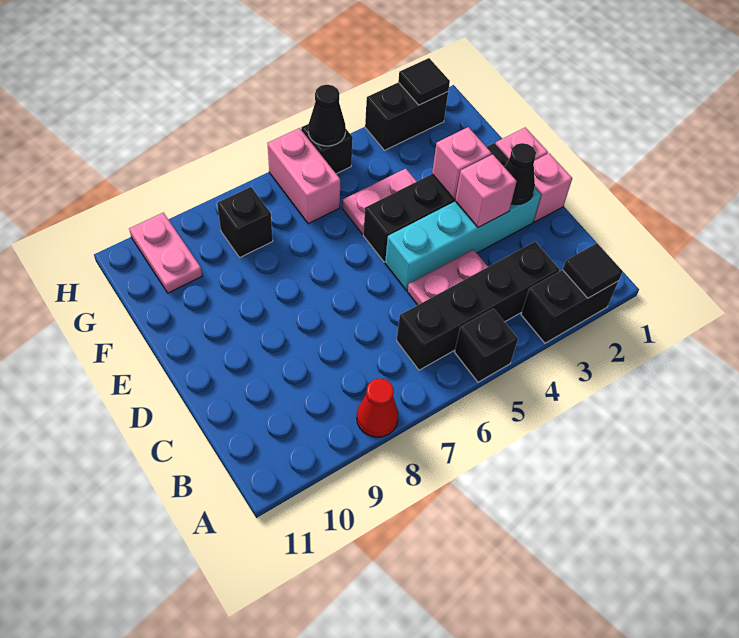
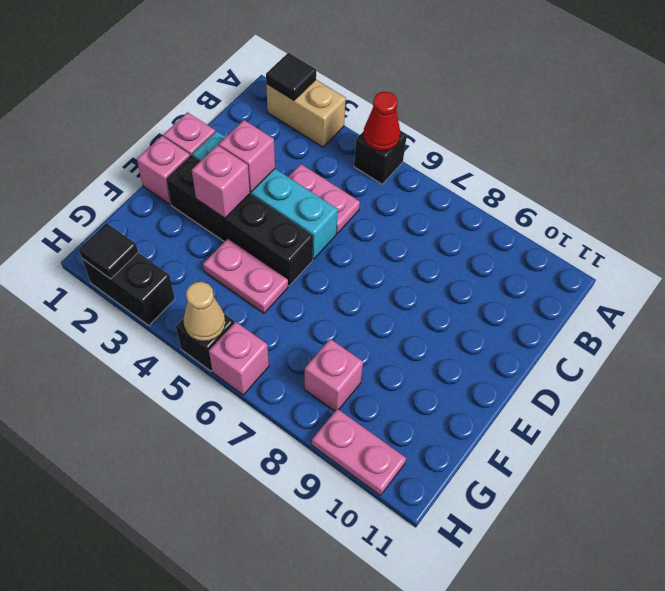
black 1x2 brick [521,270,618,343] -> tan 1x2 brick [266,80,346,147]
red 1x1 cone [357,378,398,437] -> red 1x1 cone moved to [363,92,400,151]
black 1x4 brick [397,242,559,370] -> none
black 1x1 cone [505,143,536,205] -> none
pink 1x2 brick [267,128,340,224] -> pink 1x1 brick [209,322,269,395]
black 1x1 brick [217,187,273,257] -> pink 1x1 brick [304,339,363,411]
pink 1x2 plate [129,213,202,293] -> pink 1x2 plate turned to [312,409,406,496]
black 1x1 cone [308,85,346,146] -> tan 1x1 cone [183,282,225,342]

